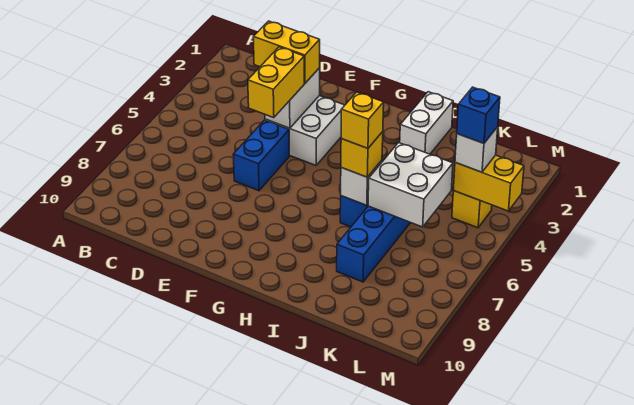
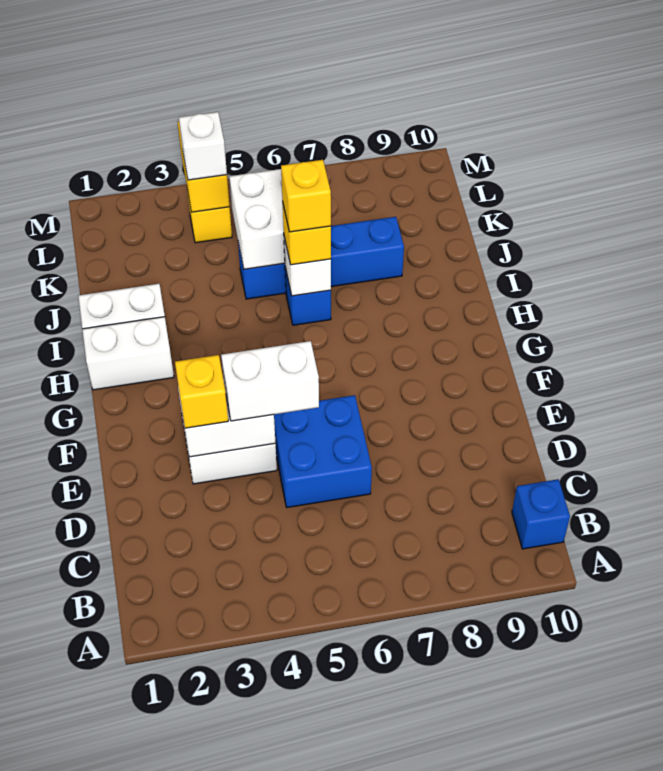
yellow 1x2 brick [254,21,320,83] -> yellow 1x1 brick [175,355,228,428]
yellow 1x2 brick [248,47,304,118] -> white 1x2 brick [221,341,319,421]
blue 1x2 brick [233,120,290,191] -> blue 2x2 brick [274,395,372,508]
none -> white 1x2 brick [82,317,174,390]
blue 1x1 brick [457,87,500,143] -> blue 1x1 brick moved to [512,479,570,549]

